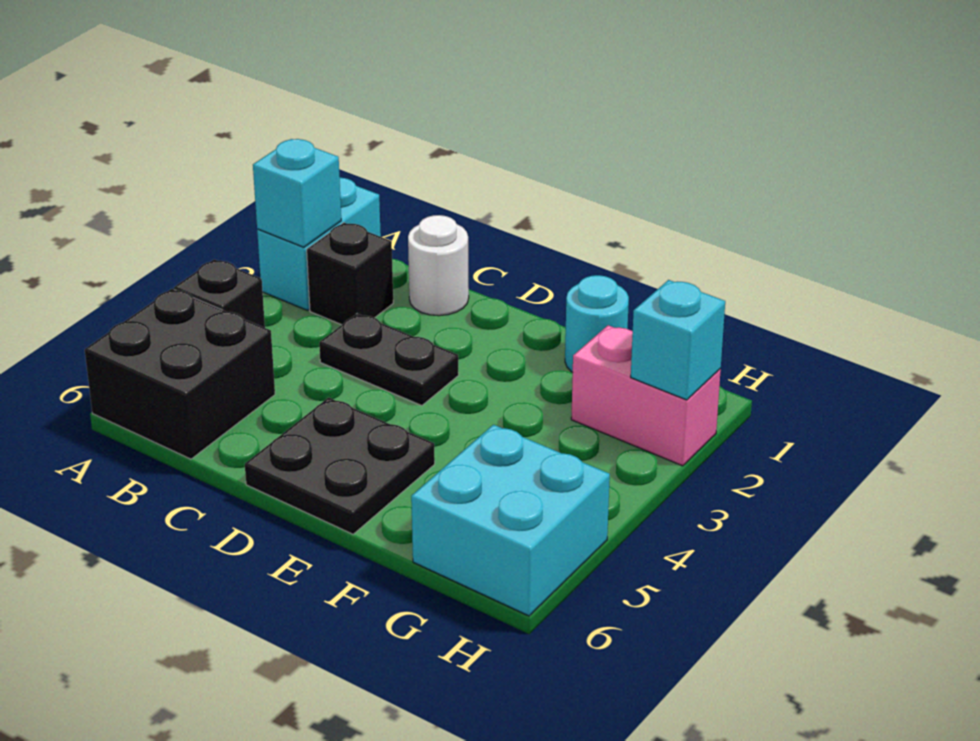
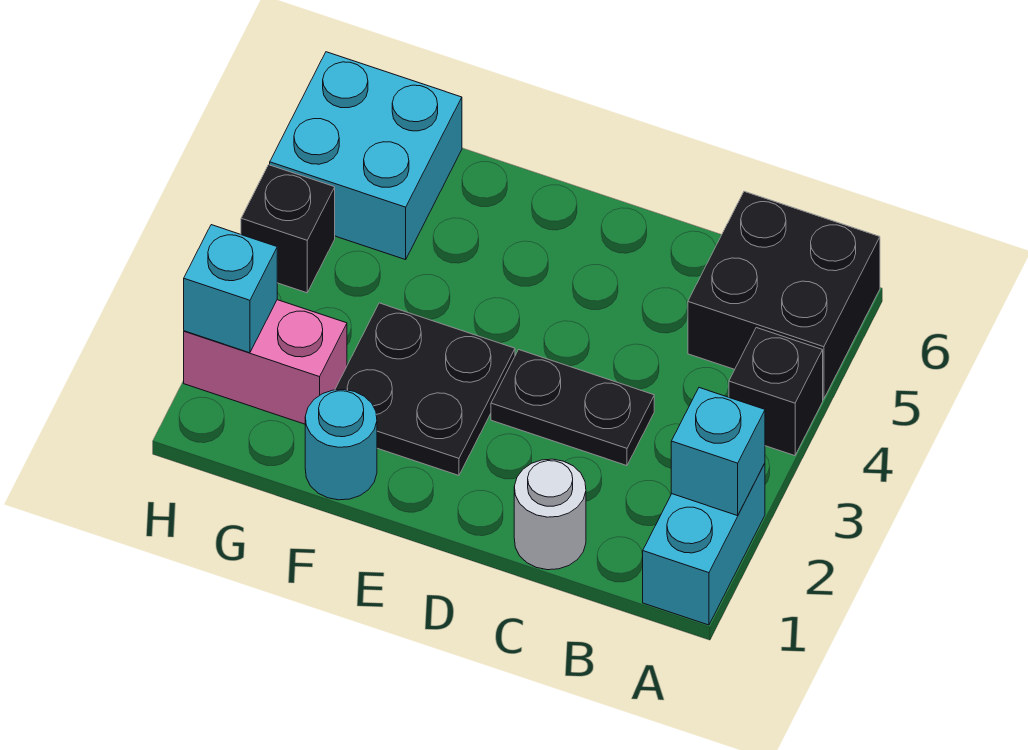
black 1x1 brick [307,223,393,325] -> black 1x1 brick moved to [241,165,335,293]
black 2x2 plate [245,398,435,534] -> black 2x2 plate moved to [335,303,515,475]

